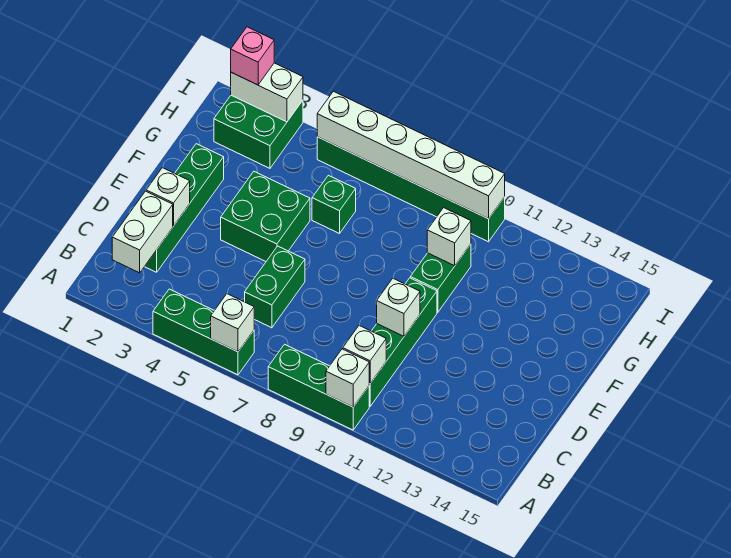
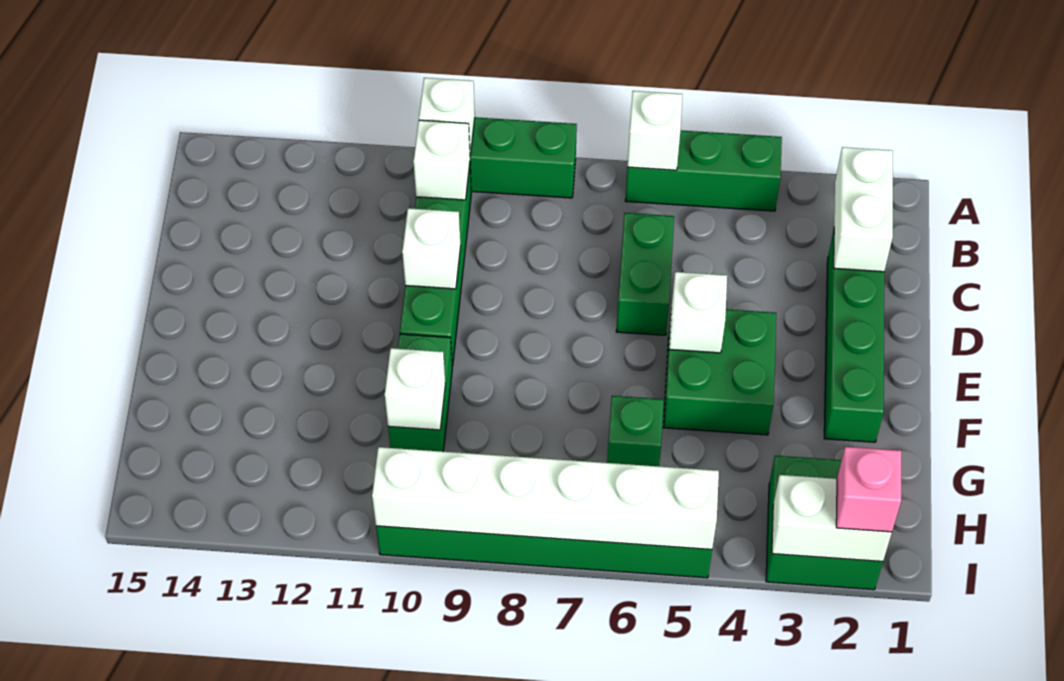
white 1x1 brick [146,168,190,226] -> white 1x1 brick moved to [669,272,727,353]

